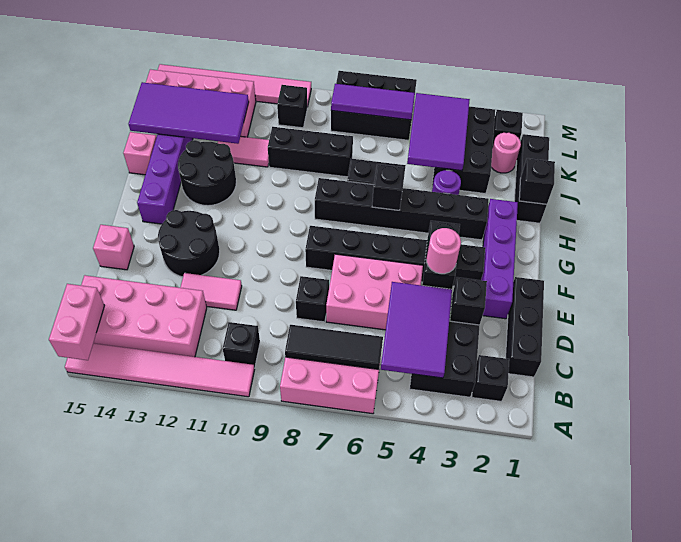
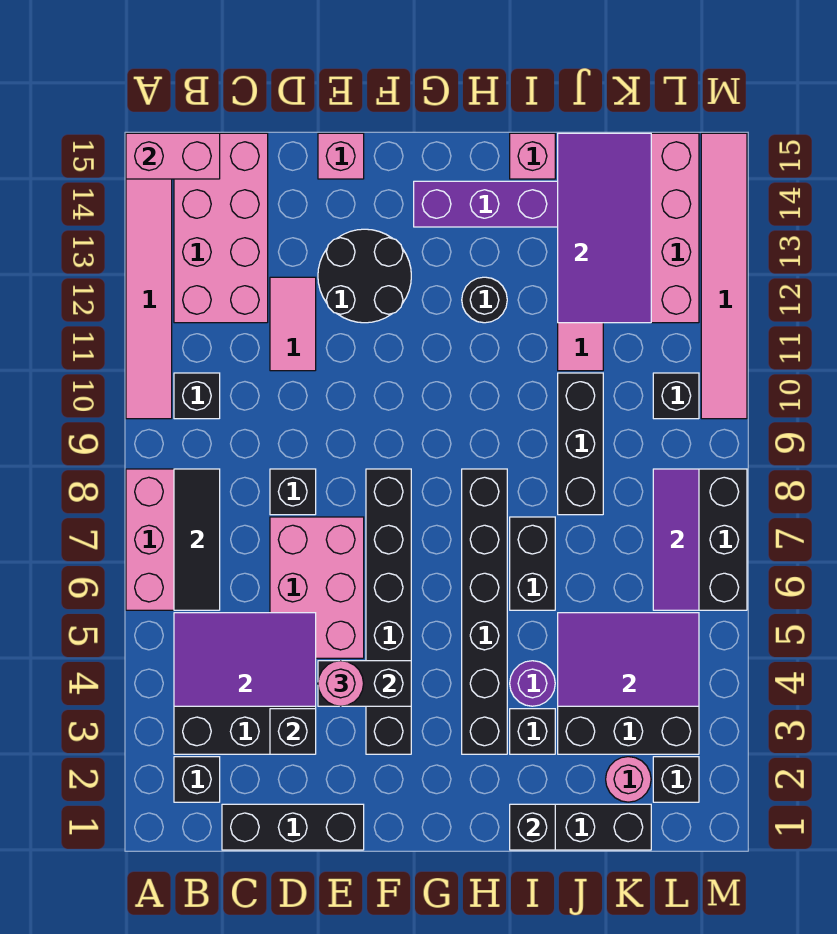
purple 1x4 brick [481,199,518,319] -> none
black 1x1 brick [372,164,405,210] -> black 1x1 brick moved to [510,709,555,754]
black 2x2 round brick [178,140,236,206] -> black 1x1 round brick [462,277,507,323]

